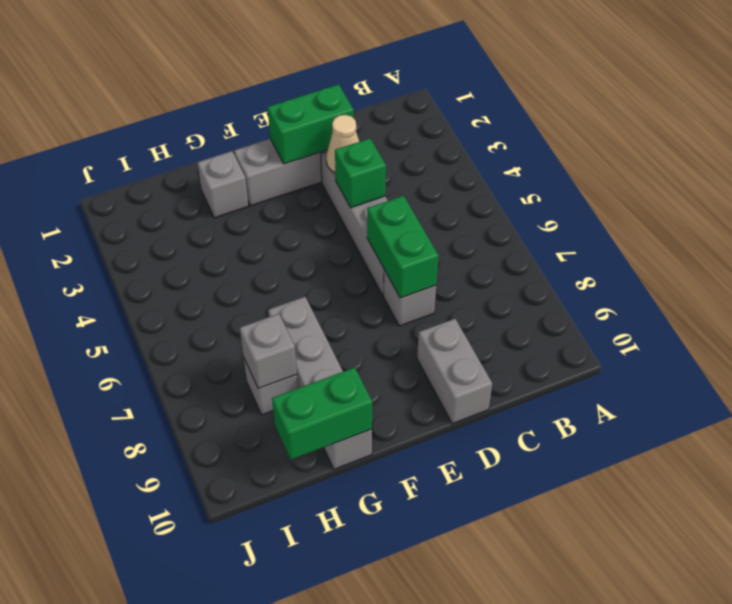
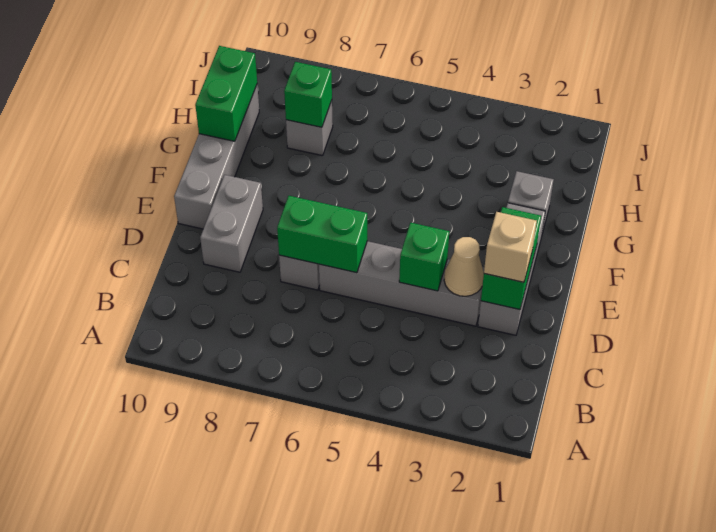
none -> tan 1x1 brick [484,212,537,282]
grey 1x2 brick [417,319,492,424] -> grey 1x2 brick turned to [200,175,263,272]
grey 1x4 brick [268,297,372,469] -> grey 1x4 brick turned to [174,85,259,229]
grey 1x1 brick [240,314,297,389] -> green 1x1 brick [284,62,332,127]

